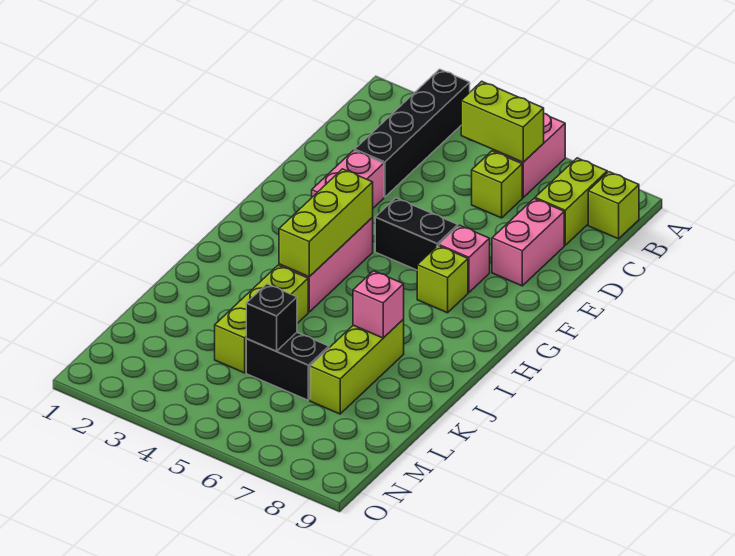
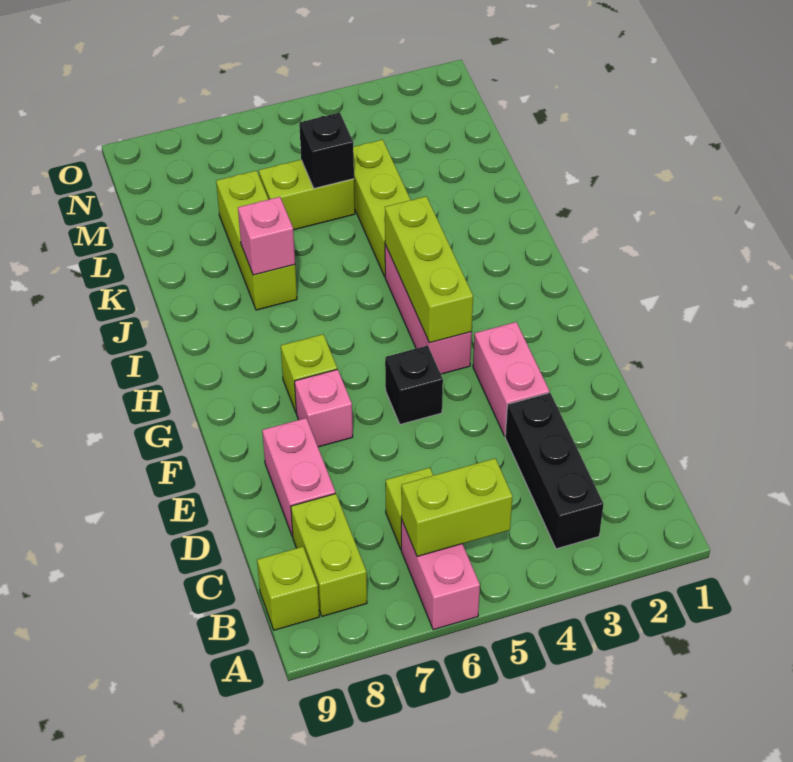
black 1x4 brick [355,69,470,197] -> black 1x3 brick [505,393,604,549]
black 1x2 brick [375,198,458,270] -> black 1x1 brick [385,346,443,424]
black 1x2 brick [246,333,329,400] -> lime 1x2 brick [259,160,355,230]

